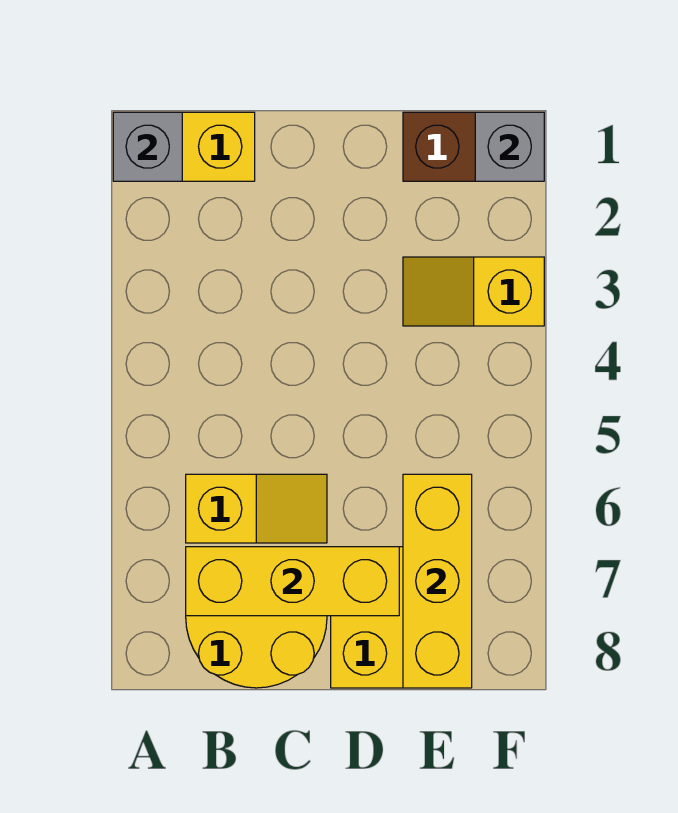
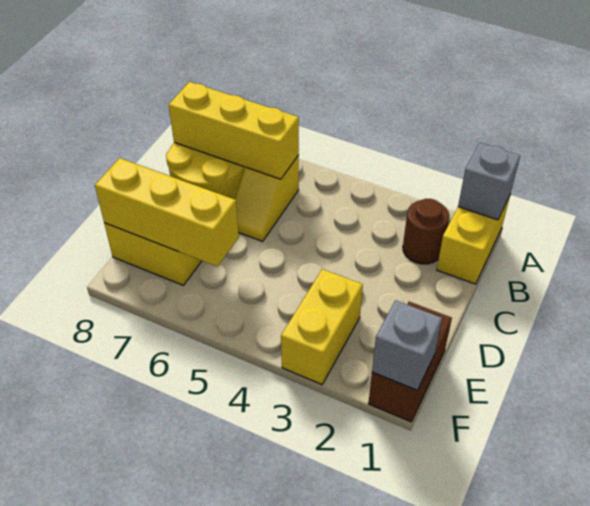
none -> brown 1x1 round brick [403,199,449,264]
yellow 1x3 brick [186,547,399,616] -> yellow 1x3 brick turned to [169,82,299,179]
yellow 1x2 slope [403,257,544,326] -> yellow 1x2 brick [281,269,363,384]

